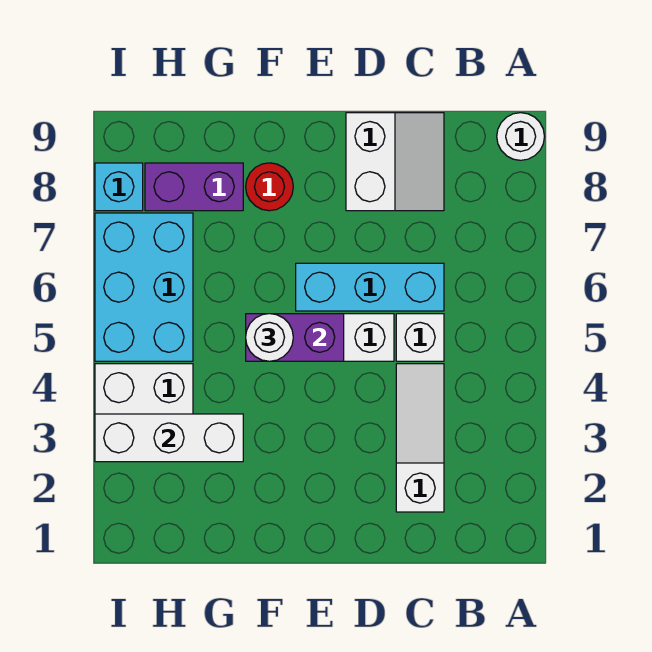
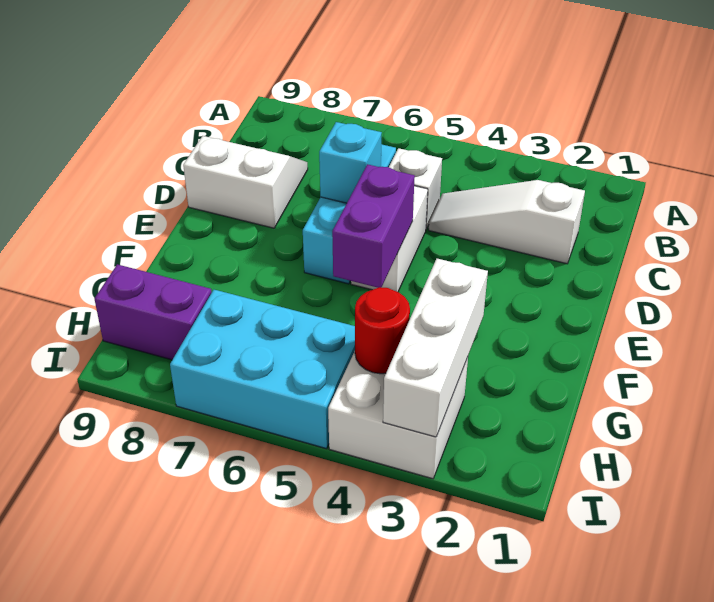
white 1x1 round brick [497,113,544,160] -> none
white 1x1 round brick [246,314,293,361] -> none
red 1x1 round brick [246,163,293,211] -> red 1x1 round brick moved to [355,287,410,374]
purple 1x2 brick [145,163,243,211] -> purple 1x2 brick turned to [95,264,212,360]
cyan 1x1 brick [95,163,143,211] -> cyan 1x1 brick moved to [319,122,382,203]

